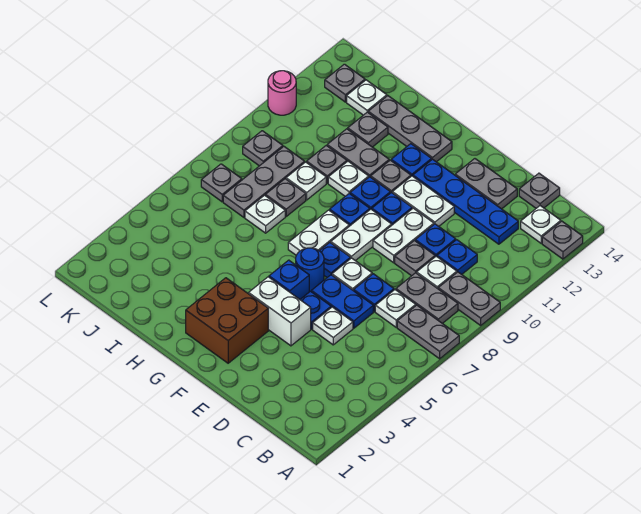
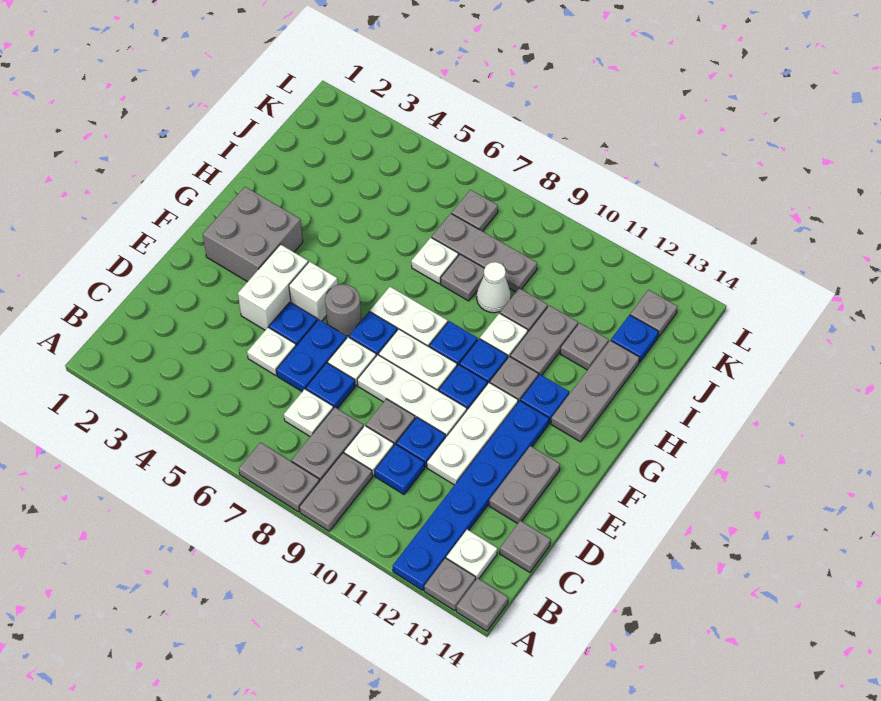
grey 1x2 plate [397,305,459,359] -> grey 1x2 plate turned to [239,442,319,512]
blue 1x4 plate [413,159,518,244] -> blue 1x6 plate [393,401,549,591]
white 1x2 plate [373,208,434,263] -> white 1x3 plate [357,355,467,436]
white 1x2 plate [392,176,454,226] -> white 1x3 plate [427,383,518,485]
brown 2x2 brick [186,278,268,363] -> grey 2x2 brick [203,187,303,282]
blue 1x1 brick [269,260,309,299] -> white 1x1 brick [289,262,338,321]
blue 1x1 round brick [296,248,324,292] -> grey 1x1 round brick [325,284,361,336]
white 1x1 plate [286,162,326,200] -> white 1x1 cone [477,262,511,313]
white 1x1 plate [347,80,387,115] -> blue 1x1 plate [611,315,659,363]
grey 1x1 plate [243,131,283,166] -> grey 1x1 plate moved to [456,578,508,631]
pink 1x1 round brick [268,71,296,115] -> none

